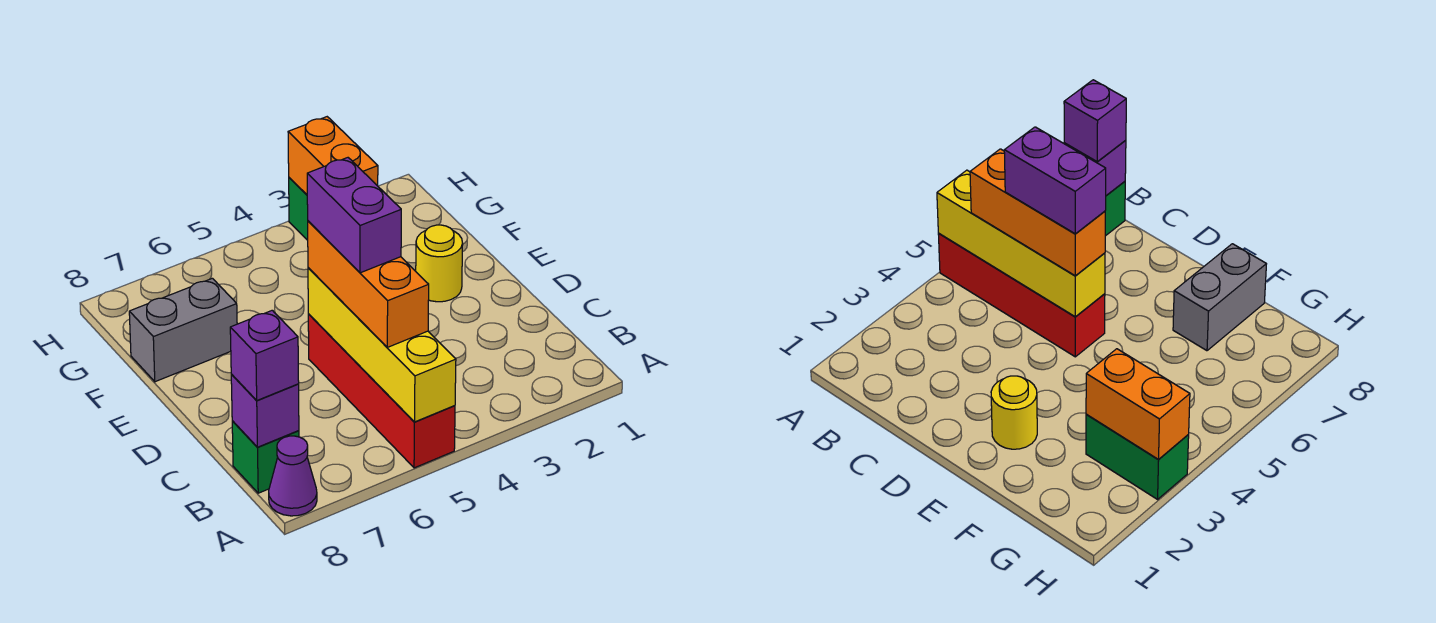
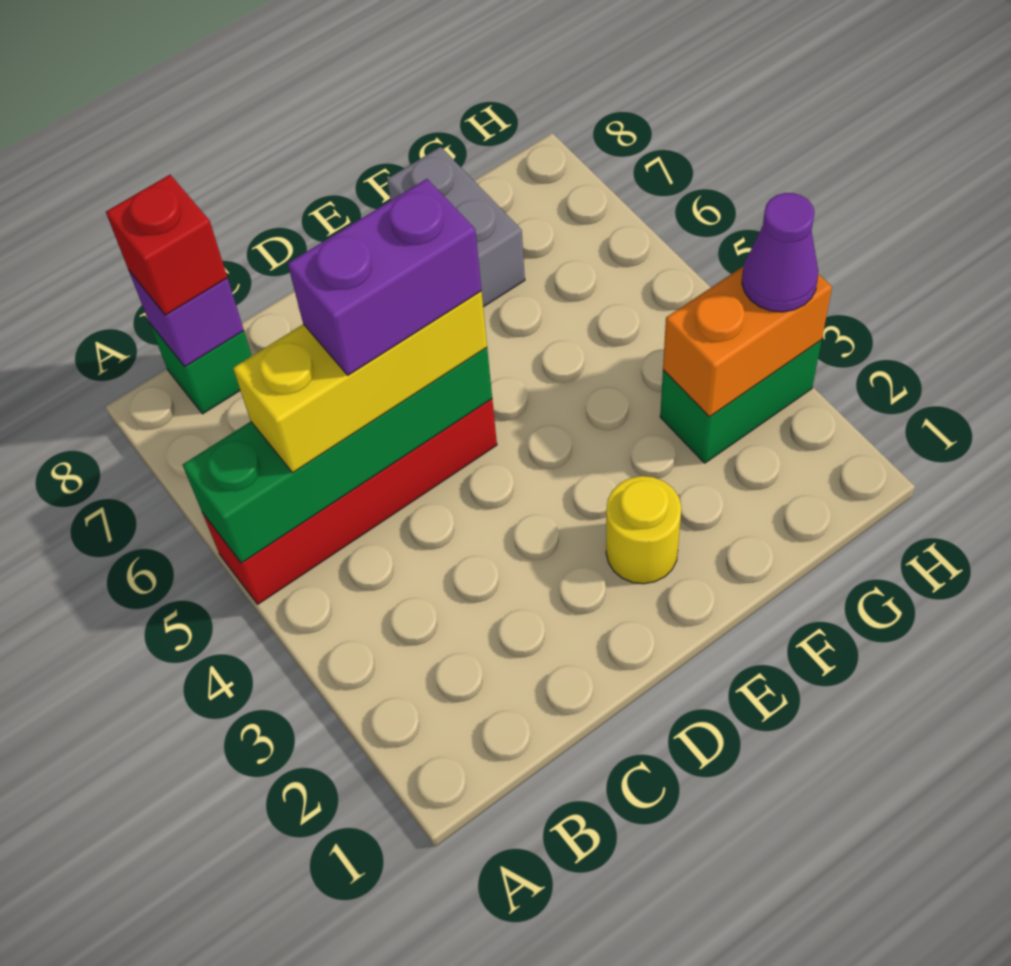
yellow 1x4 brick [308,268,456,422] -> green 1x4 brick [183,348,492,563]
purple 1x1 cone [269,436,317,516] -> purple 1x1 cone moved to [742,193,818,312]
orange 1x3 brick [308,221,429,347] -> yellow 1x3 brick [233,291,487,473]
purple 1x1 brick [230,310,299,400] -> red 1x1 brick [106,175,227,315]

